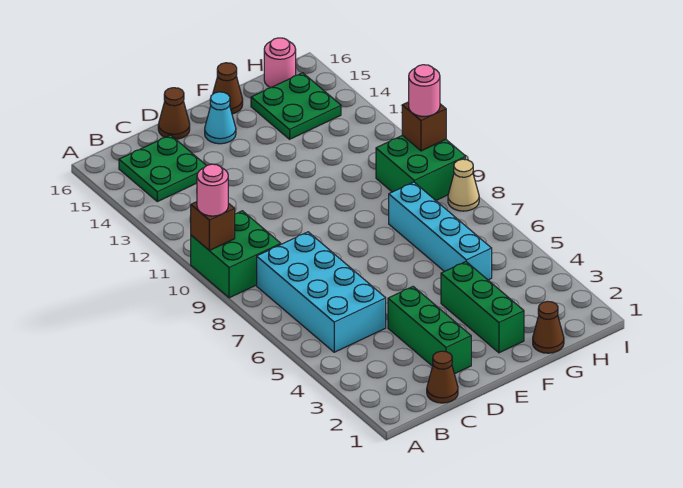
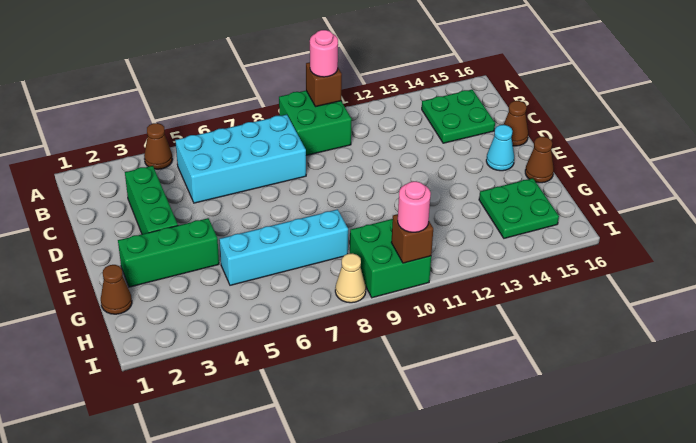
brown 1x1 cone [427,351,458,403] -> brown 1x1 cone moved to [144,123,173,169]
green 1x3 brick [388,287,471,374] -> green 1x3 brick turned to [125,166,178,234]
pink 1x1 round brick [264,38,296,88] -> none

